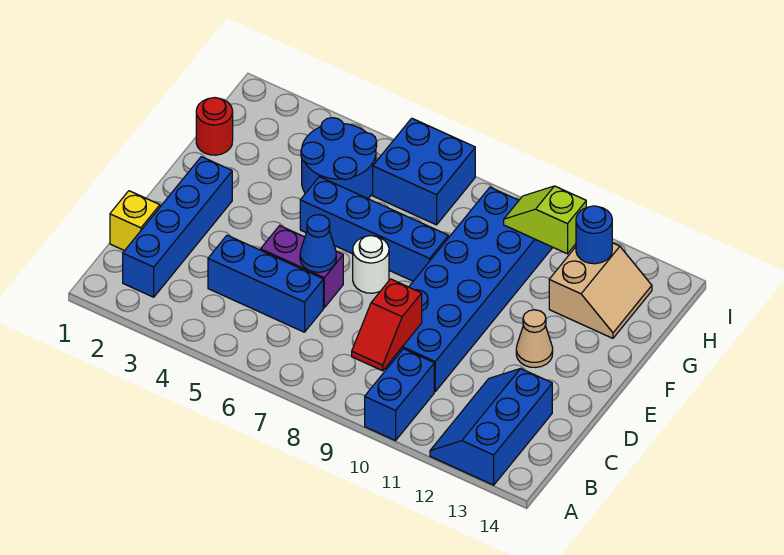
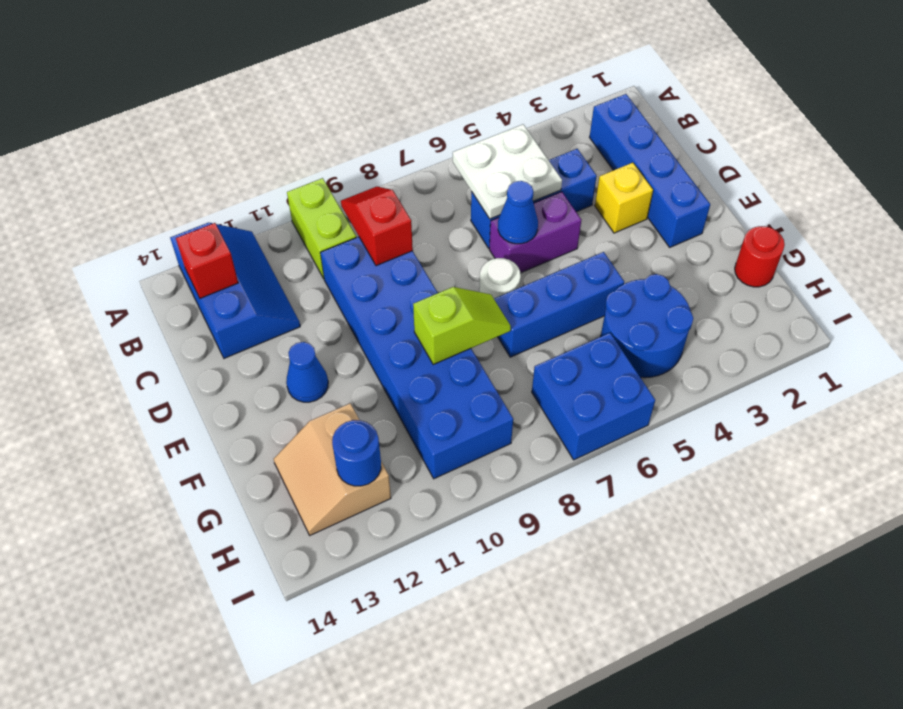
blue 1x2 brick [365,349,434,441] -> lime 1x2 brick [287,178,356,279]
none -> white 2x2 plate [453,124,562,219]
none -> red 1x1 brick [176,223,238,298]
yellow 1x1 brick [110,191,160,251] -> yellow 1x1 brick moved to [595,163,653,233]
tan 1x1 cone [516,310,553,368] -> blue 1x1 cone [286,342,328,402]
blue 1x4 brick [300,177,449,281] -> blue 1x3 brick [494,252,624,357]
lime 1x2 slope [504,186,586,254] -> lime 1x2 slope moved to [413,287,511,364]

